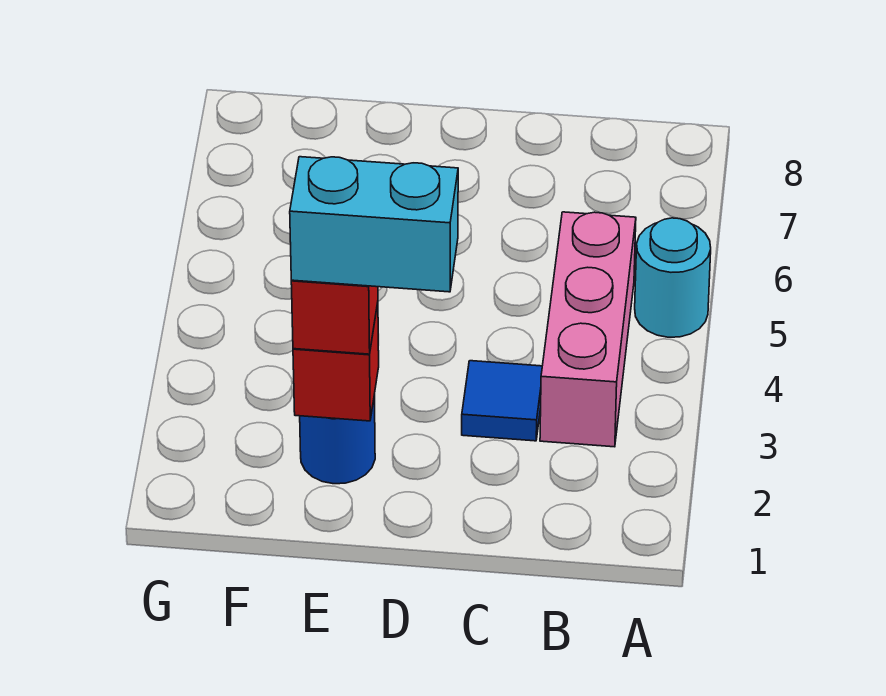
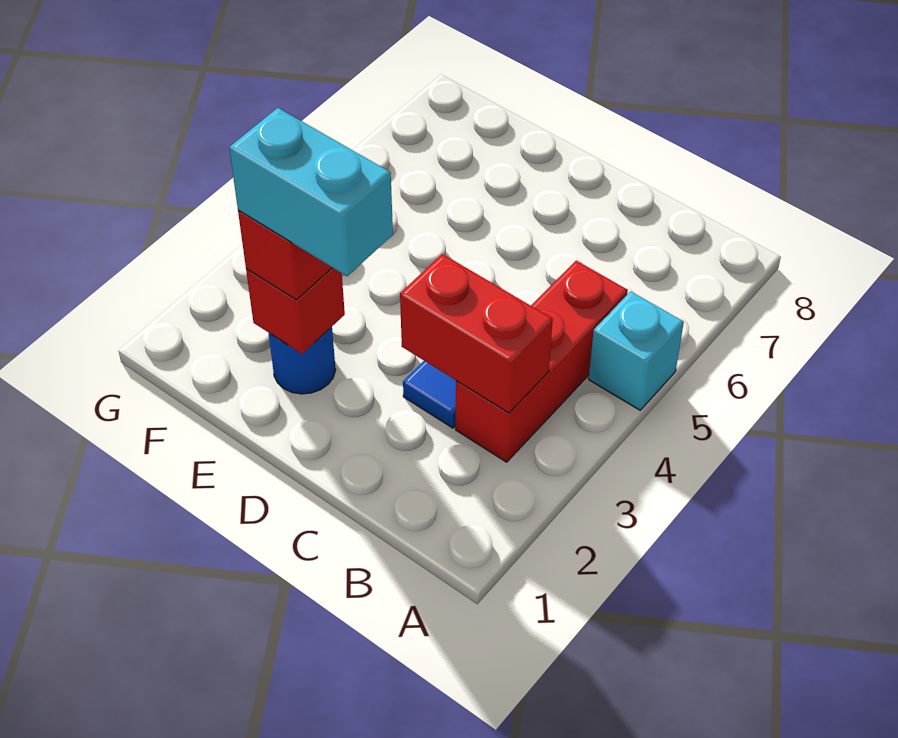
cyan 1x1 round brick [635,218,711,337] -> cyan 1x1 brick [589,291,684,410]
pink 1x3 brick [540,212,636,447] -> red 1x3 brick [456,261,628,462]
none -> red 1x2 brick [400,254,553,413]

